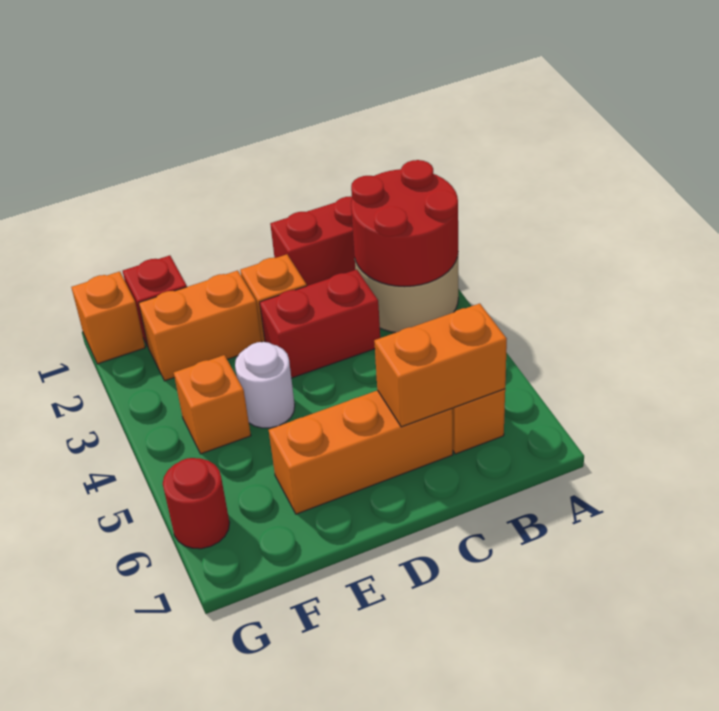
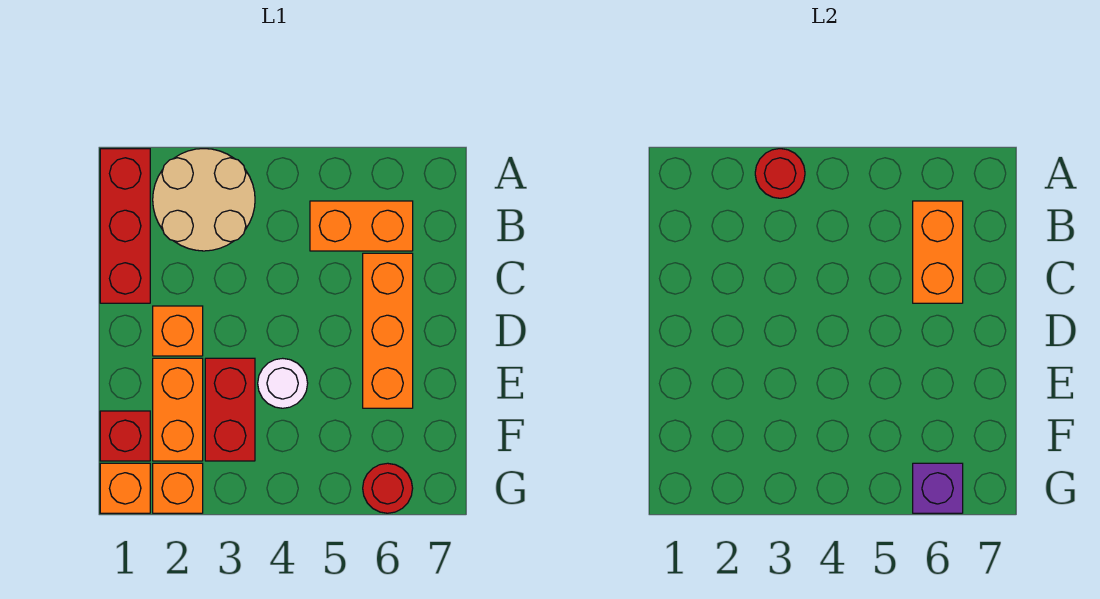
red 2x2 round brick [351,160,458,287] -> red 1x1 round brick [755,149,805,198]
red 1x2 brick [260,270,380,378] -> red 1x2 brick moved to [205,358,255,461]
orange 1x1 brick [174,355,251,454] -> orange 1x1 brick moved to [153,463,203,513]
none -> purple 1x1 brick [913,463,963,513]

